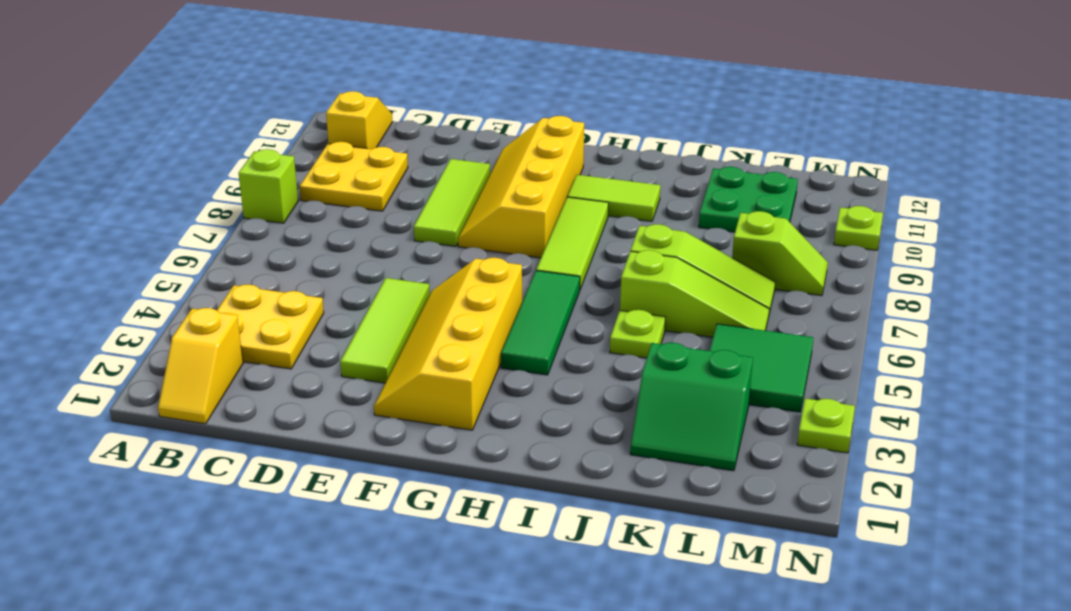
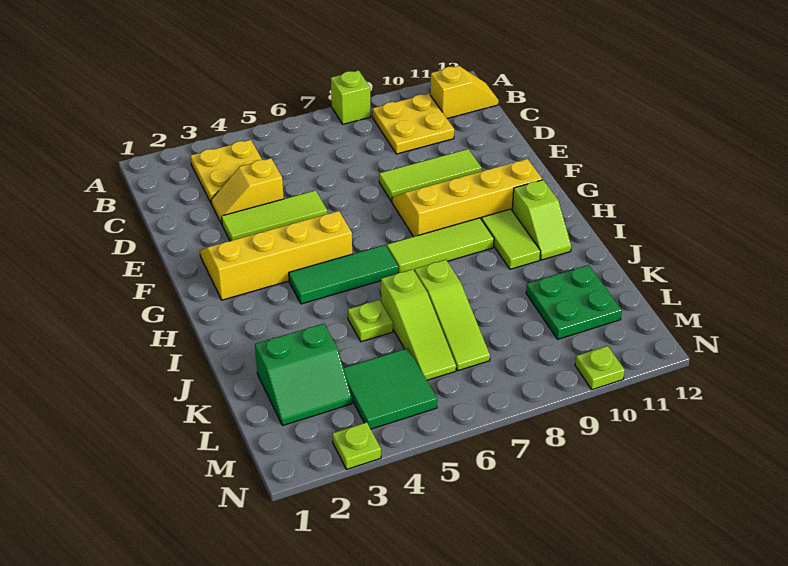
yellow 1x2 slope [158,308,243,424] -> yellow 1x2 slope moved to [211,158,284,224]
green 2x2 slope [630,343,753,471] -> green 2x2 slope turned to [255,324,352,426]
lime 1x2 slope [732,211,828,296] -> lime 1x2 slope moved to [512,180,571,260]

